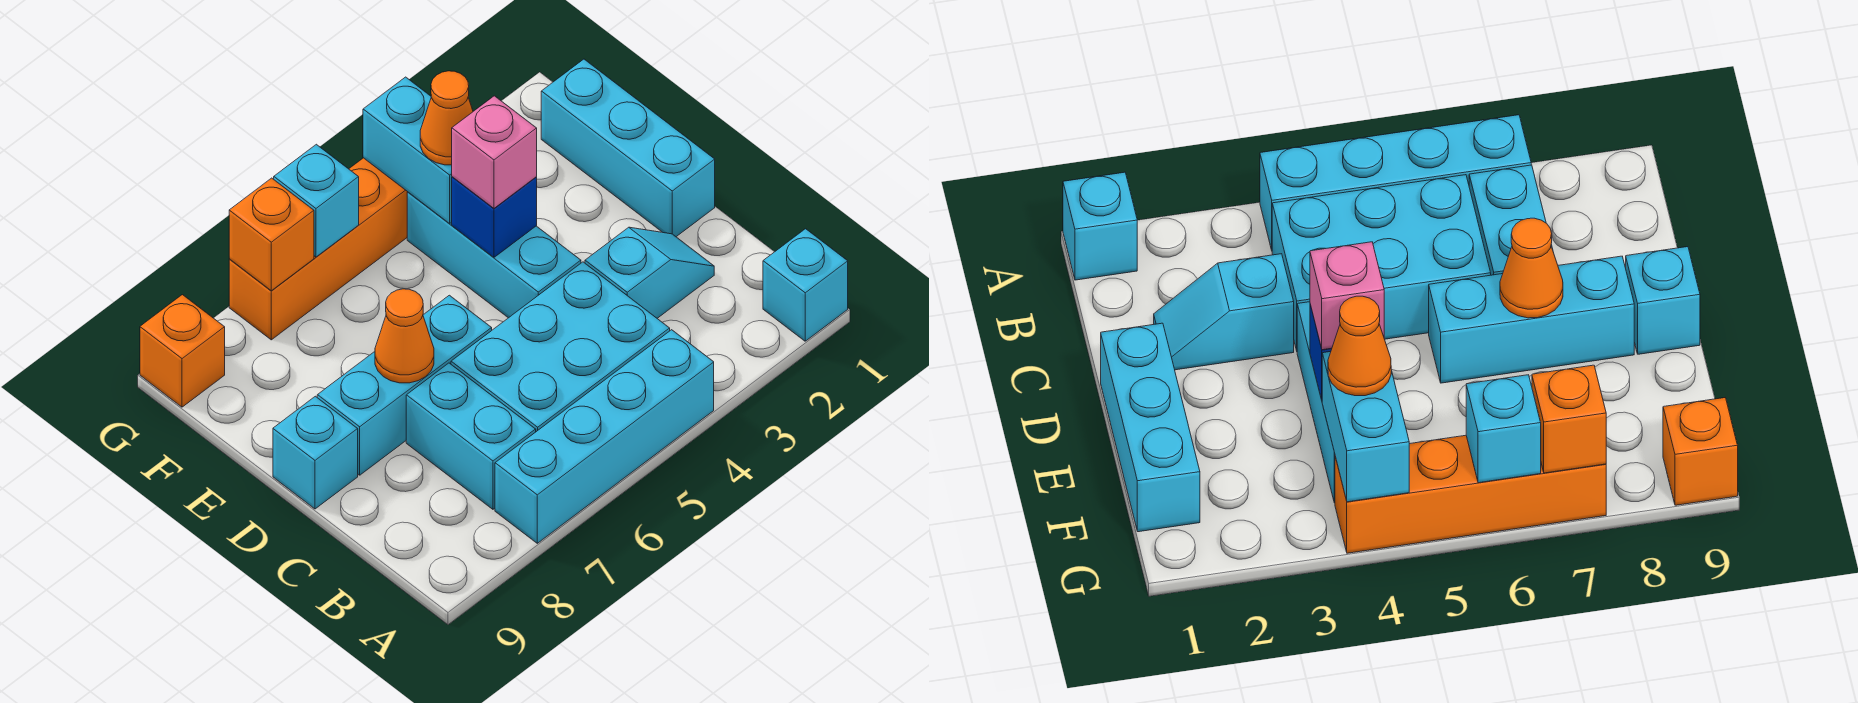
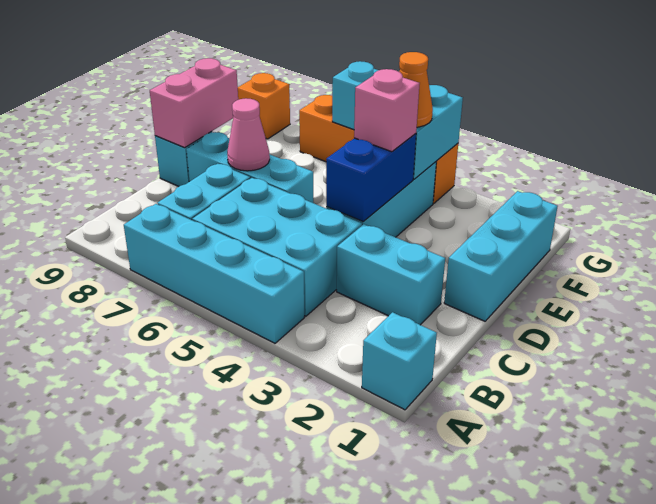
cyan 1x2 slope [585,227,714,318] -> cyan 1x2 brick [337,224,445,325]
orange 1x1 cone [375,289,434,383] -> pink 1x1 cone [227,98,270,171]
none -> pink 1x2 brick [150,58,238,148]
blue 1x1 brick [452,177,537,257] -> blue 1x2 brick [326,134,416,222]
orange 1x1 brick [229,178,314,291] -> none

